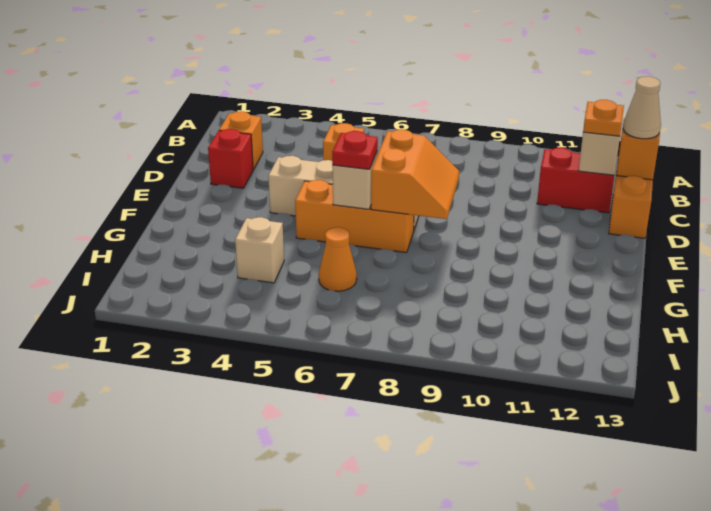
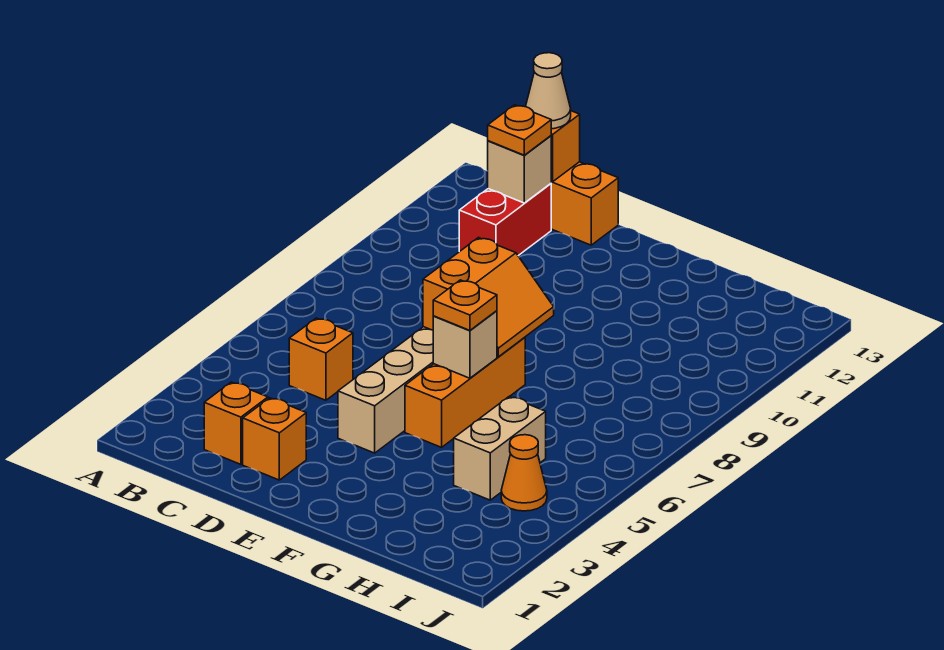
red 1x1 brick [208,129,253,188] -> orange 1x1 brick [243,398,306,480]
orange 2x2 slope [371,130,459,219] -> orange 2x2 slope turned to [423,238,554,357]
red 1x1 plate [332,131,378,169] -> orange 1x1 plate [433,280,497,330]
tan 1x1 brick [235,217,284,283] -> tan 1x2 brick [454,397,546,500]
orange 1x1 cone [319,227,357,291] -> orange 1x1 cone moved to [501,435,547,511]

